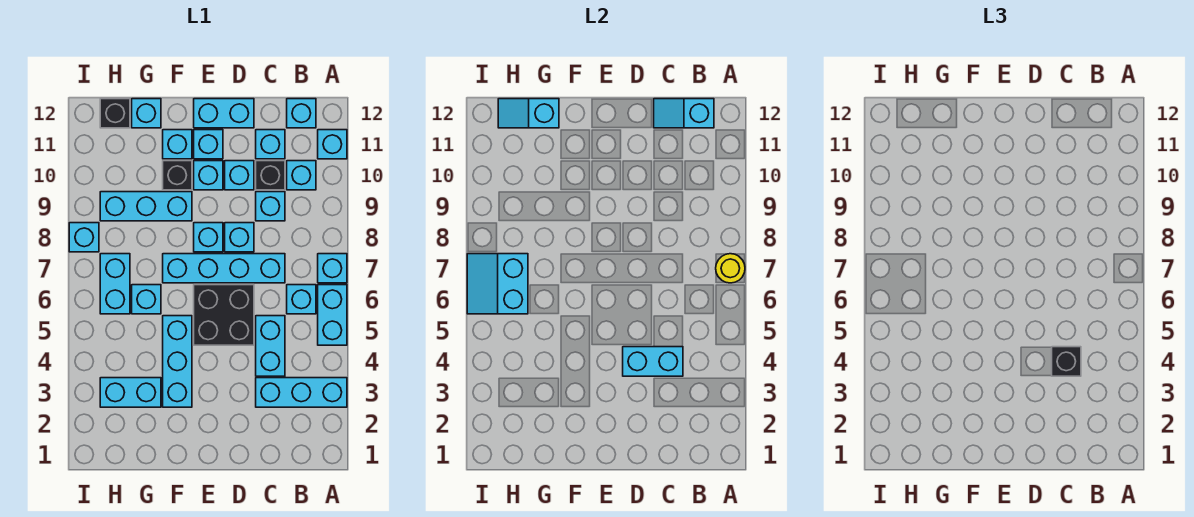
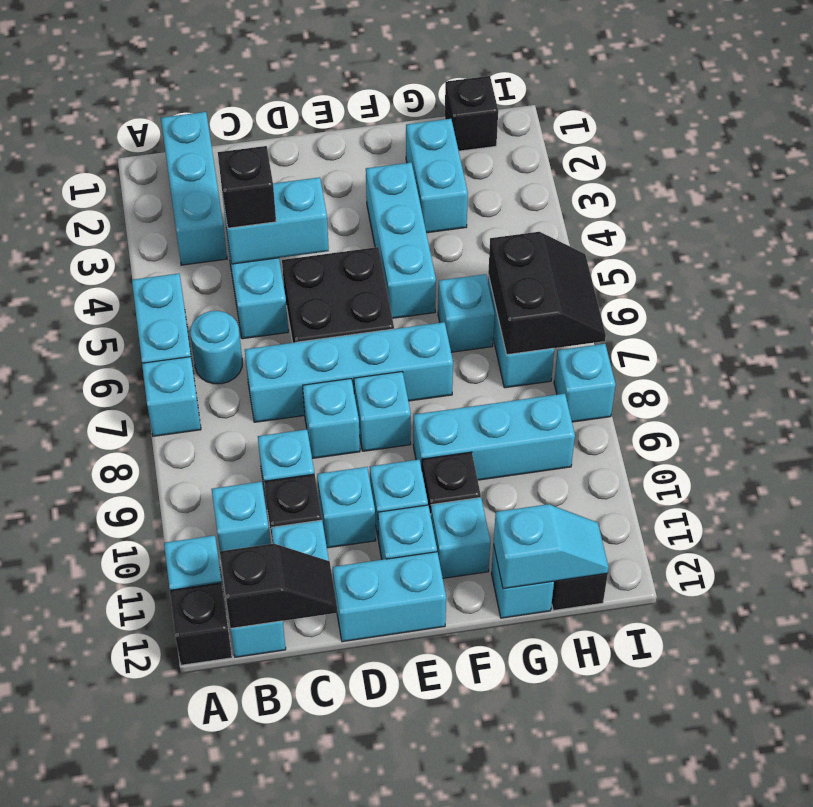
cyan 1x3 brick [256,378,347,407] -> cyan 1x3 brick turned to [161,112,227,265]
yellow 1x1 round brick [716,254,745,283] -> none
none -> black 1x1 brick [170,583,232,665]
cyan 1x1 brick [287,285,316,314] -> cyan 1x1 round brick [190,311,242,384]
cyan 1x2 slope [654,99,714,128] -> black 1x2 slope [220,544,338,628]
cyan 1x2 brick [100,378,161,407] -> cyan 1x2 brick turned to [406,119,468,233]
none -> black 1x1 brick [445,76,498,151]
cyan 2x2 slope [467,254,528,314] -> black 2x2 slope [488,232,606,355]

